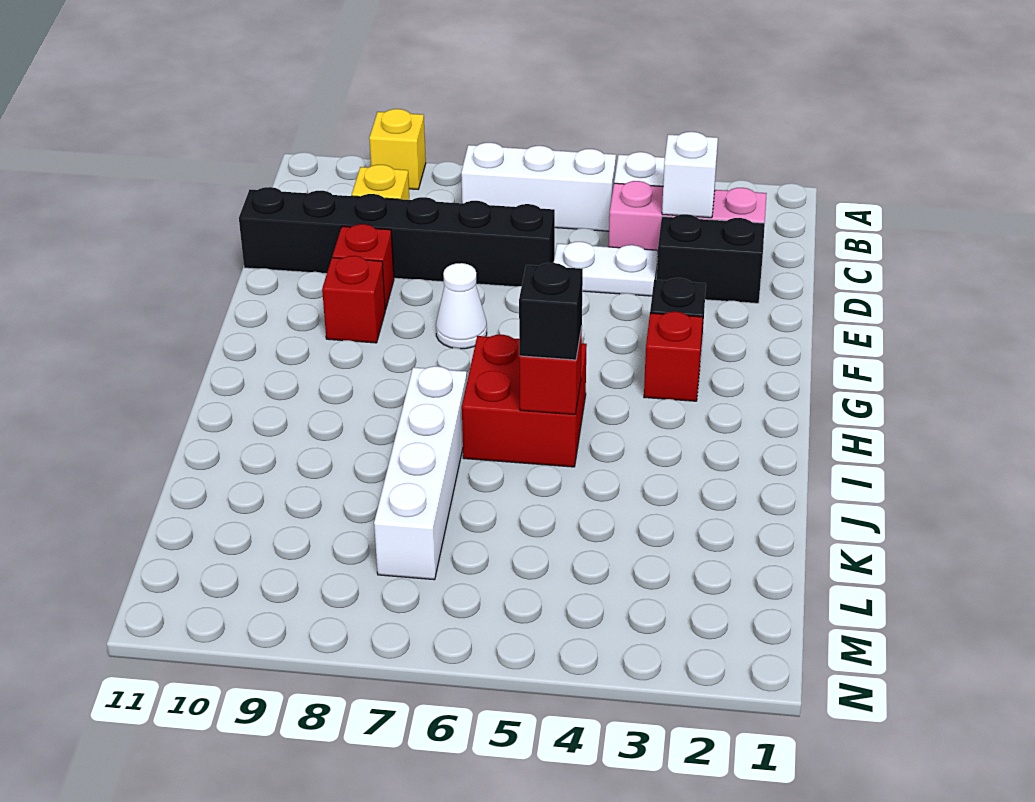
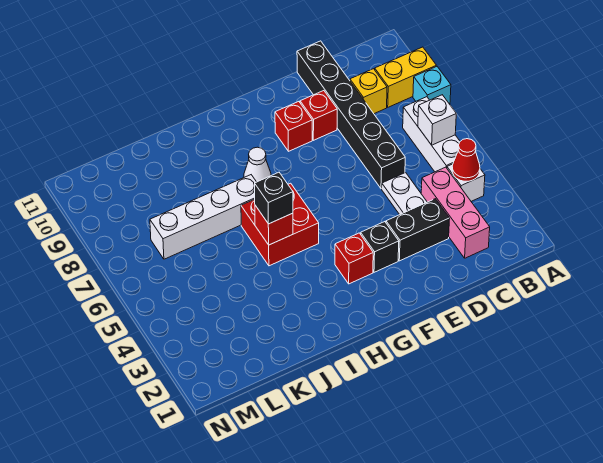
none -> cyan 1x1 brick [413,66,451,104]
yellow 1x1 brick [369,109,426,189] -> yellow 1x2 brick [375,47,436,107]
none -> red 1x1 cone [452,139,480,181]
white 1x1 brick [662,132,718,218] -> white 1x1 brick moved to [418,95,456,145]
black 1x2 brick [657,214,765,303] -> black 1x2 brick turned to [386,199,450,261]
white 1x1 cone [436,263,487,349] -> white 1x1 cone moved to [244,147,271,182]

